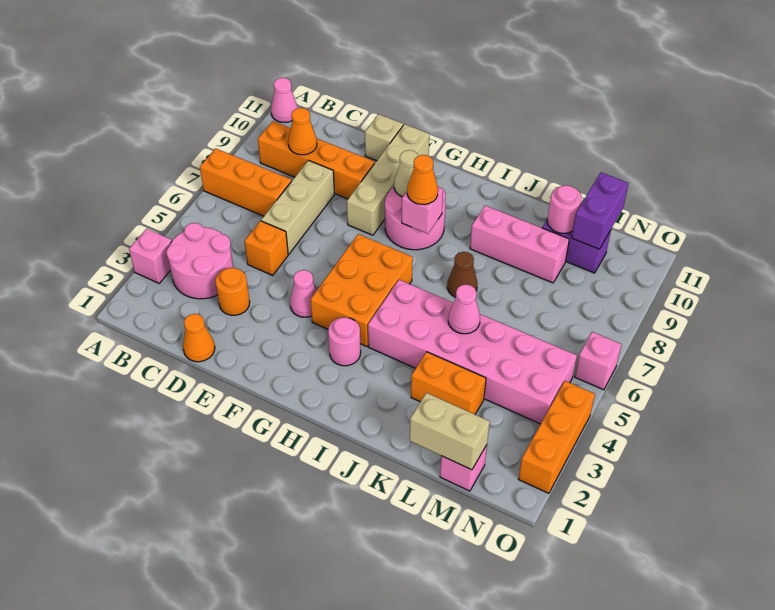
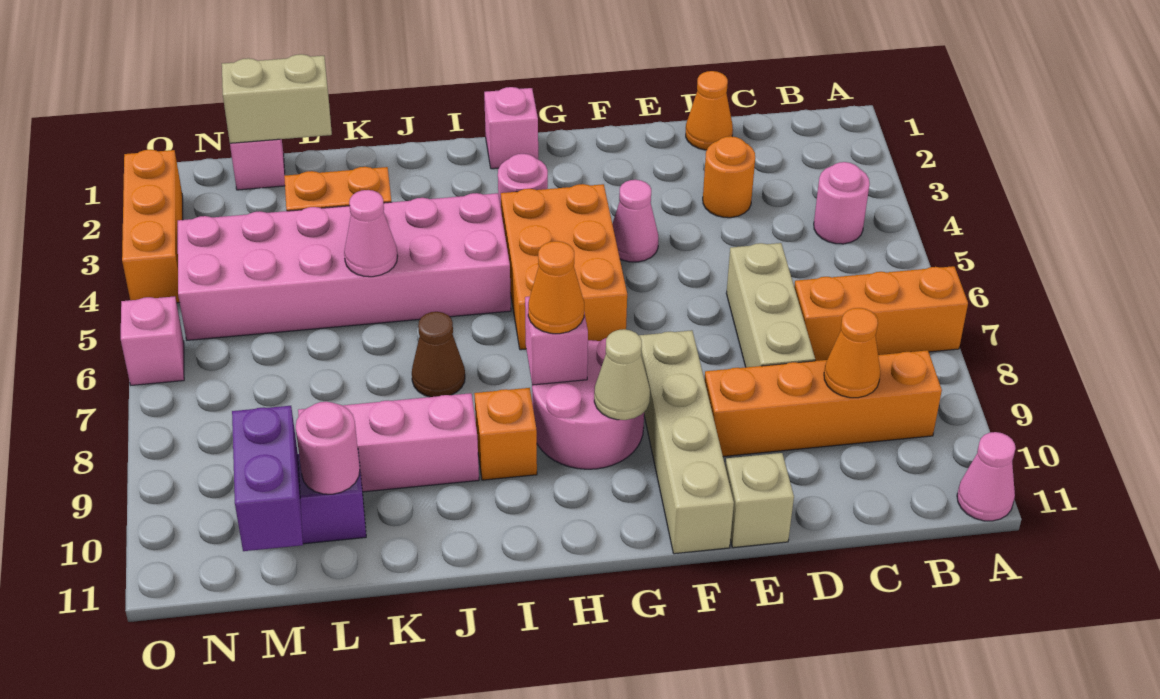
pink 1x1 brick [129,229,172,283] -> pink 1x1 brick moved to [484,87,538,169]
pink 2x2 round brick [166,223,233,299] -> pink 1x1 round brick [814,162,870,244]
orange 1x1 brick [244,221,288,275] -> orange 1x1 brick moved to [474,388,537,480]

